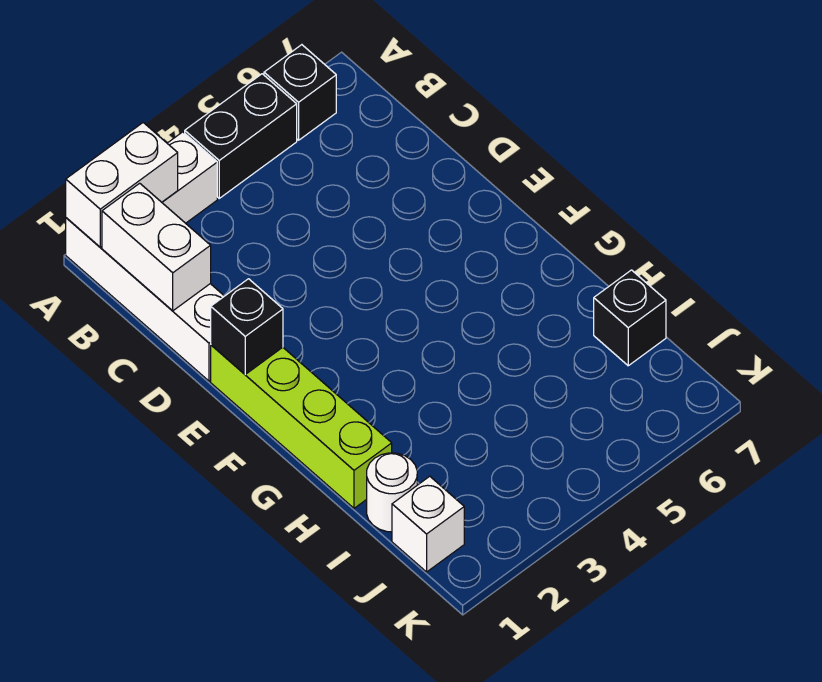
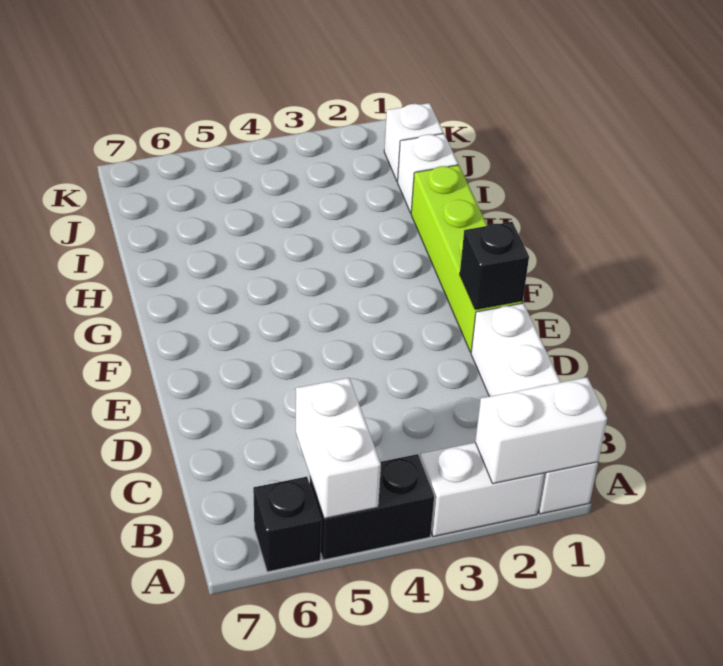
white 1x2 brick [102,183,211,311] -> white 1x2 brick moved to [296,378,381,519]
white 1x1 round brick [367,453,417,532] -> white 1x1 brick [398,133,458,213]
black 1x1 brick [594,270,666,366] -> none

